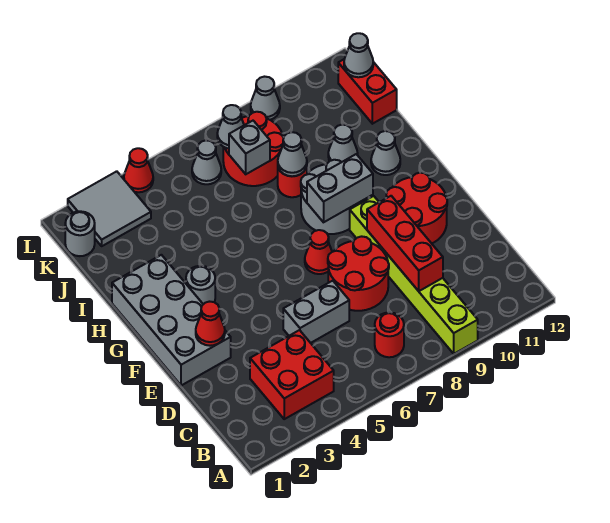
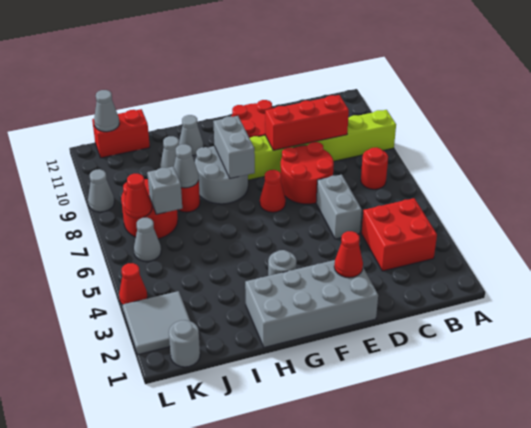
grey 1x1 cone [217,105,244,149] -> red 1x1 cone [125,174,152,218]

